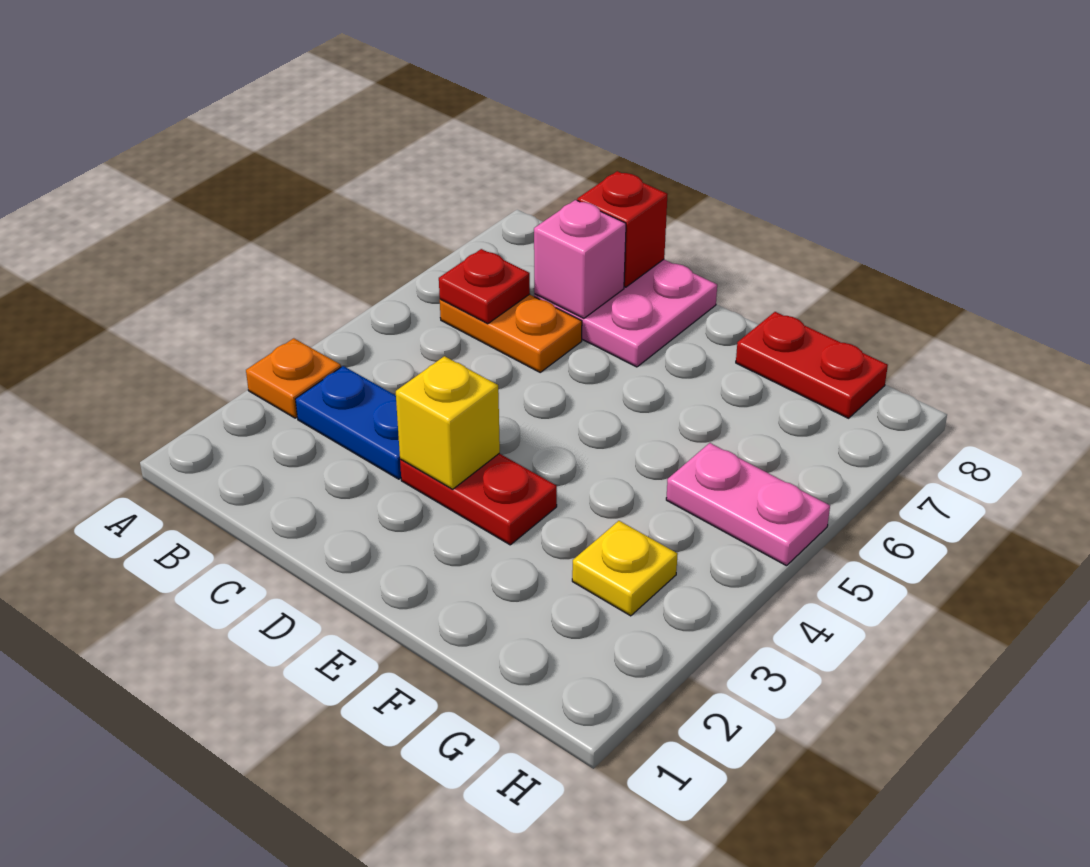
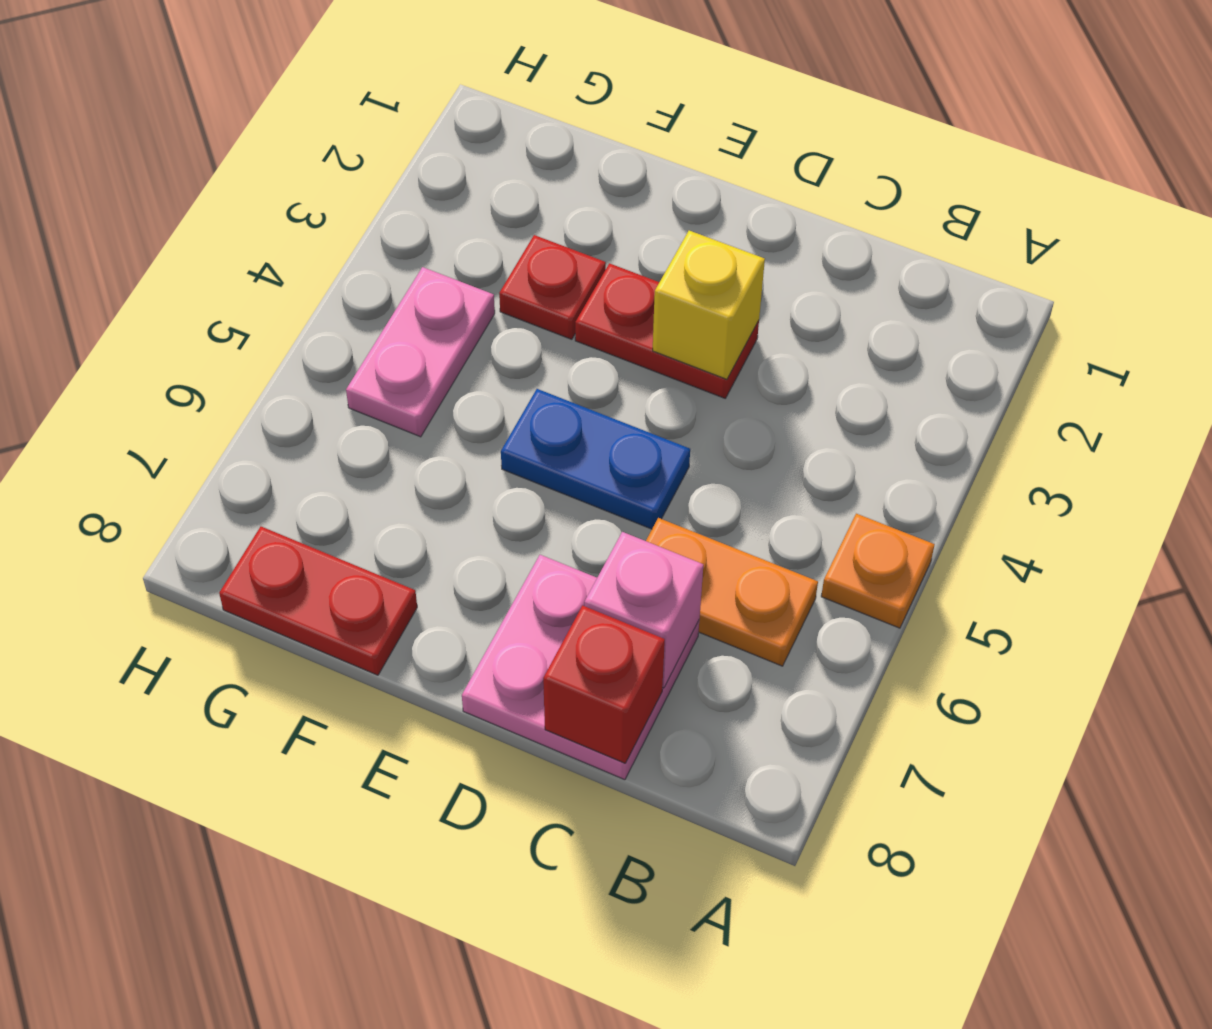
orange 1x1 plate [246,338,341,418] -> orange 1x1 plate moved to [821,514,935,628]
blue 1x2 plate [295,366,401,479] -> blue 1x2 plate moved to [501,389,690,529]
red 1x1 plate [439,249,530,324] -> red 1x1 plate moved to [499,235,606,339]
yellow 1x1 plate [572,521,678,616] -> none
pink 1x2 plate [666,443,830,566] -> pink 1x2 plate turned to [346,267,495,437]

